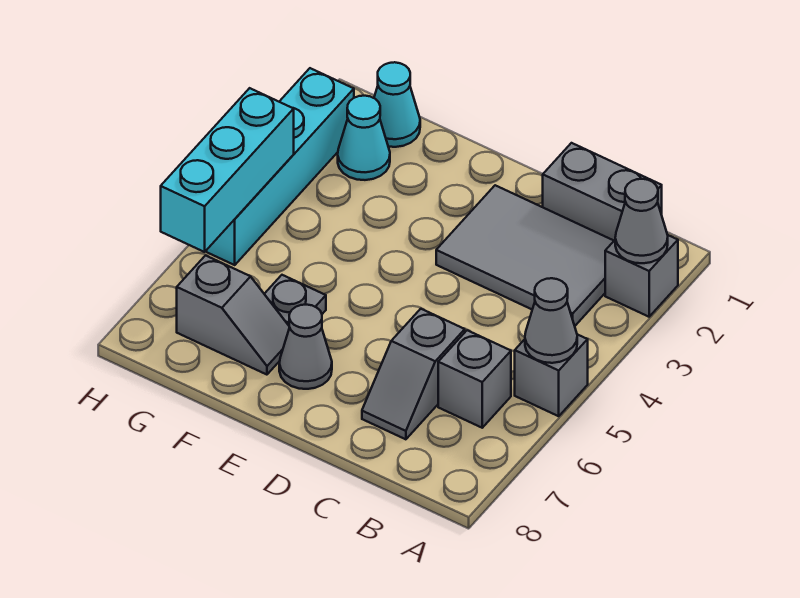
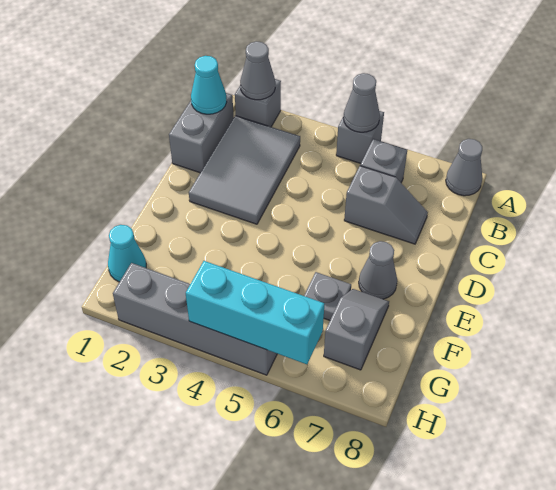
none -> grey 1x1 cone [446,139,482,196]
cyan 1x1 cone [338,96,390,180] -> cyan 1x1 cone moved to [191,56,227,114]
cyan 1x4 brick [205,68,354,265] -> grey 1x4 brick [113,263,277,375]

